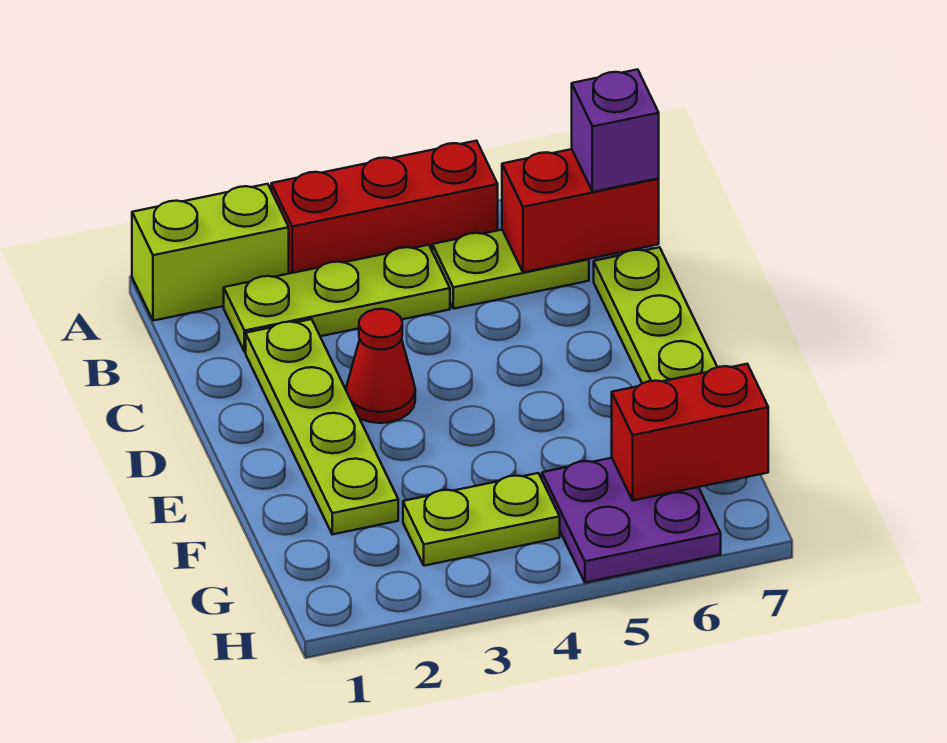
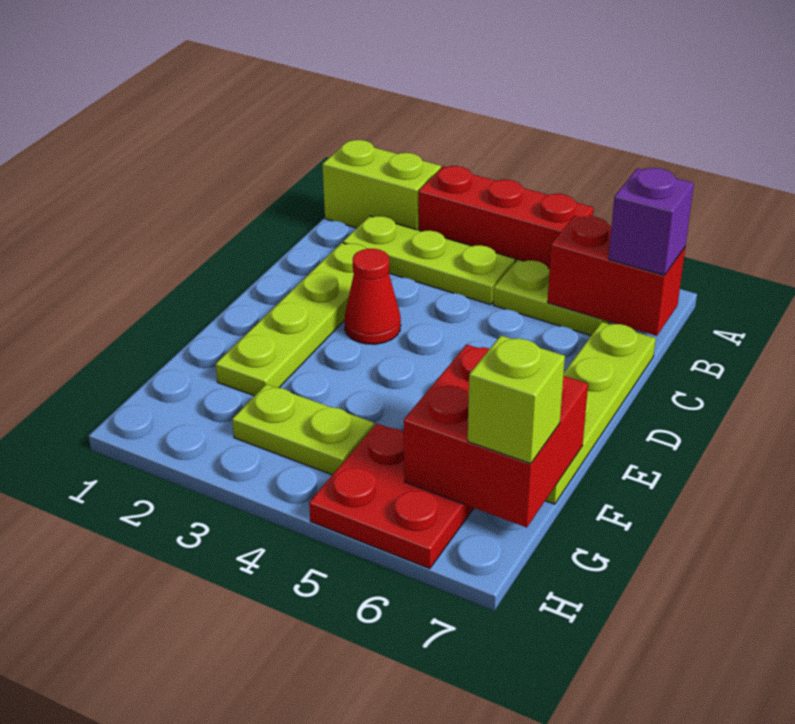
purple 2x2 plate [542,458,721,583] -> red 2x2 plate [309,424,474,569]
red 1x2 brick [612,364,768,500] -> red 2x2 brick [404,345,588,527]
none -> lime 1x1 brick [468,336,565,464]

